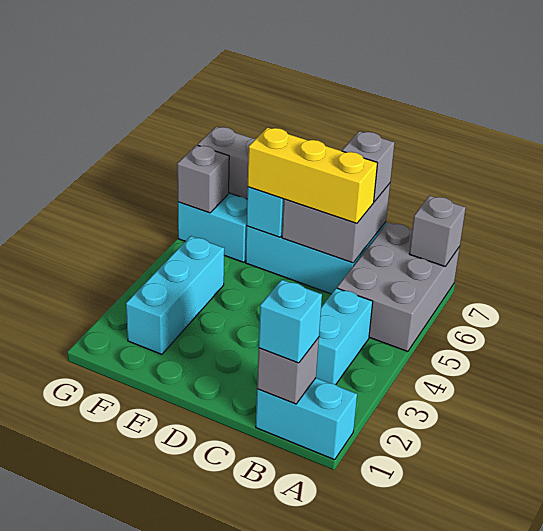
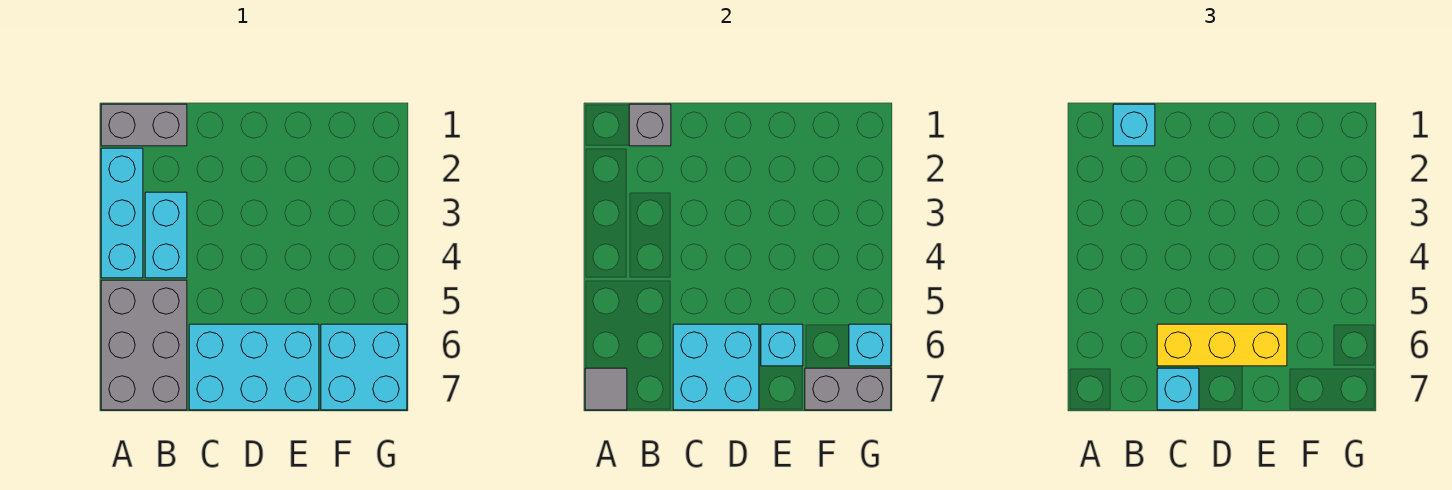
cyan 1x2 brick [256,378,357,460] -> grey 1x2 brick [101,104,187,146]
grey 1x1 brick [409,196,466,266] -> grey 1x1 tile [585,368,627,410]
grey 2x2 brick [282,183,390,263] -> cyan 2x2 brick [673,324,759,410]
grey 1x1 brick [342,131,395,202] -> cyan 1x1 brick [1157,368,1199,410]
cyan 1x3 brick [126,236,224,354] -> cyan 1x3 brick moved to [101,148,143,278]
grey 1x1 brick [177,145,229,213] -> cyan 1x1 brick [849,324,891,366]

